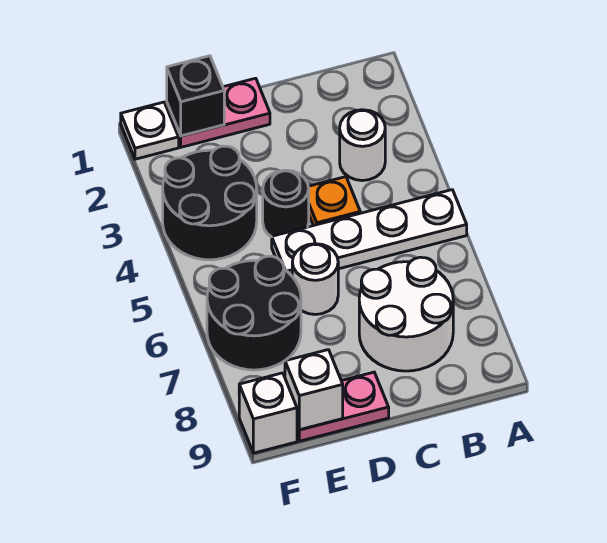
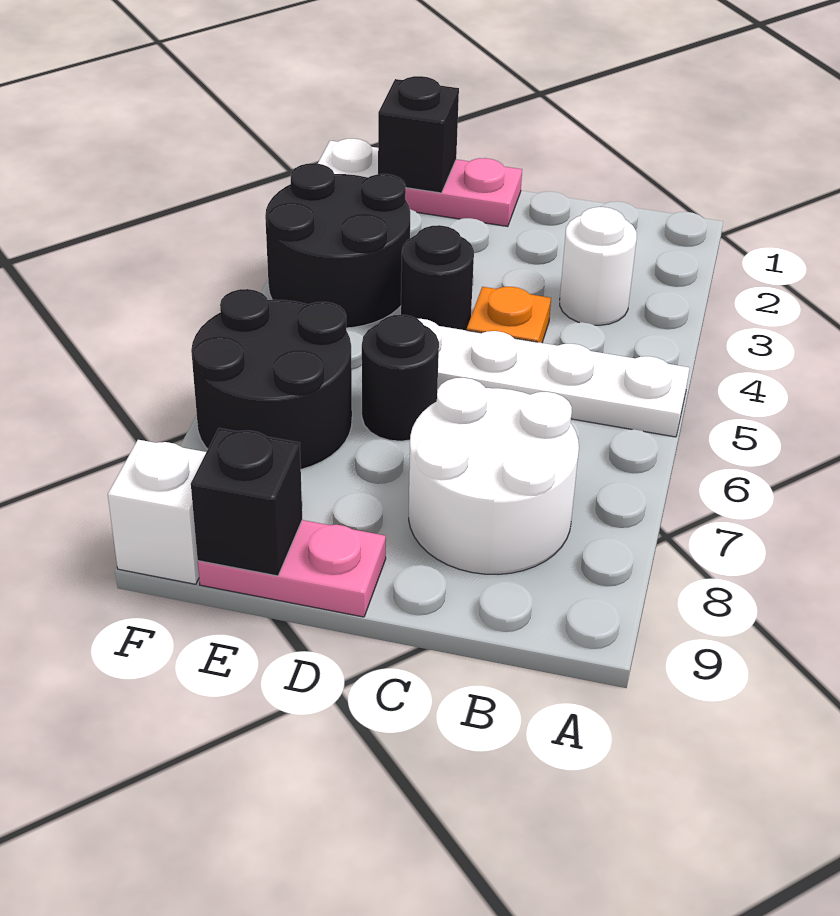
white 1x1 round brick [292,244,338,315] -> black 1x1 round brick [362,315,439,441]
white 1x1 brick [285,350,343,430] -> black 1x1 brick [191,428,302,576]

